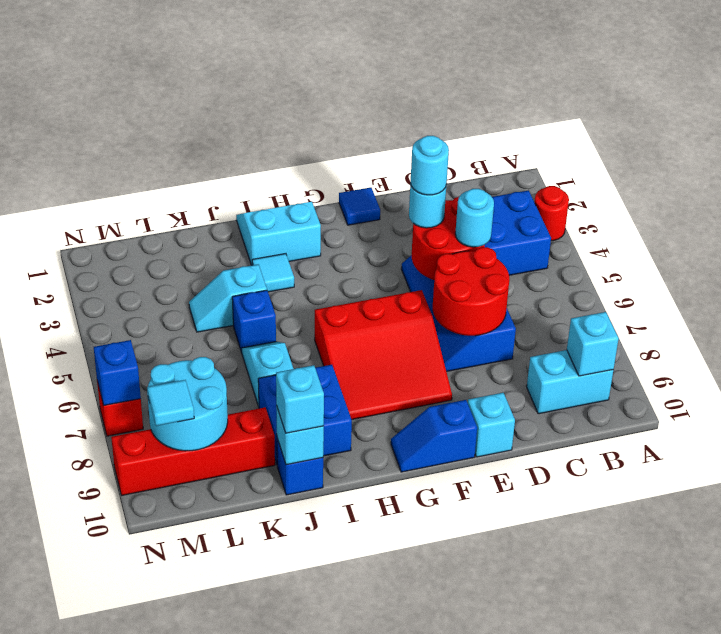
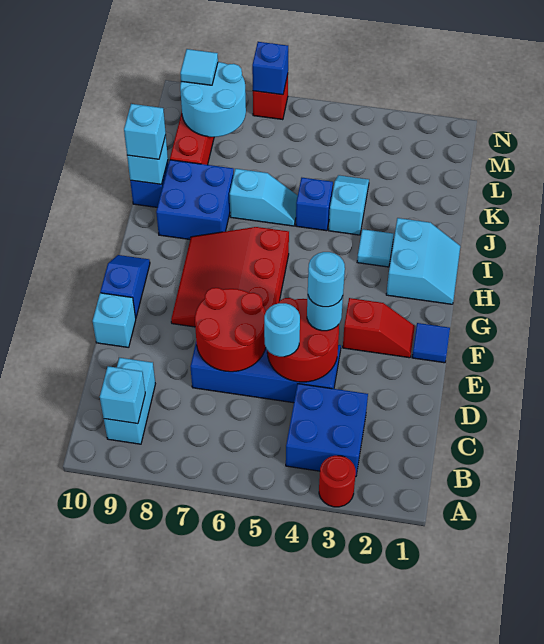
none -> red 1x2 slope [343,298,415,358]

